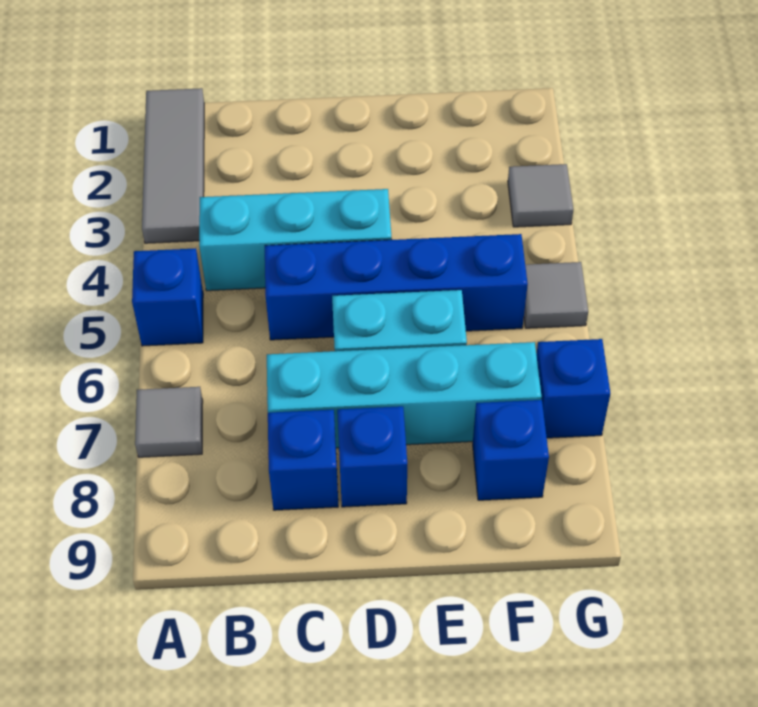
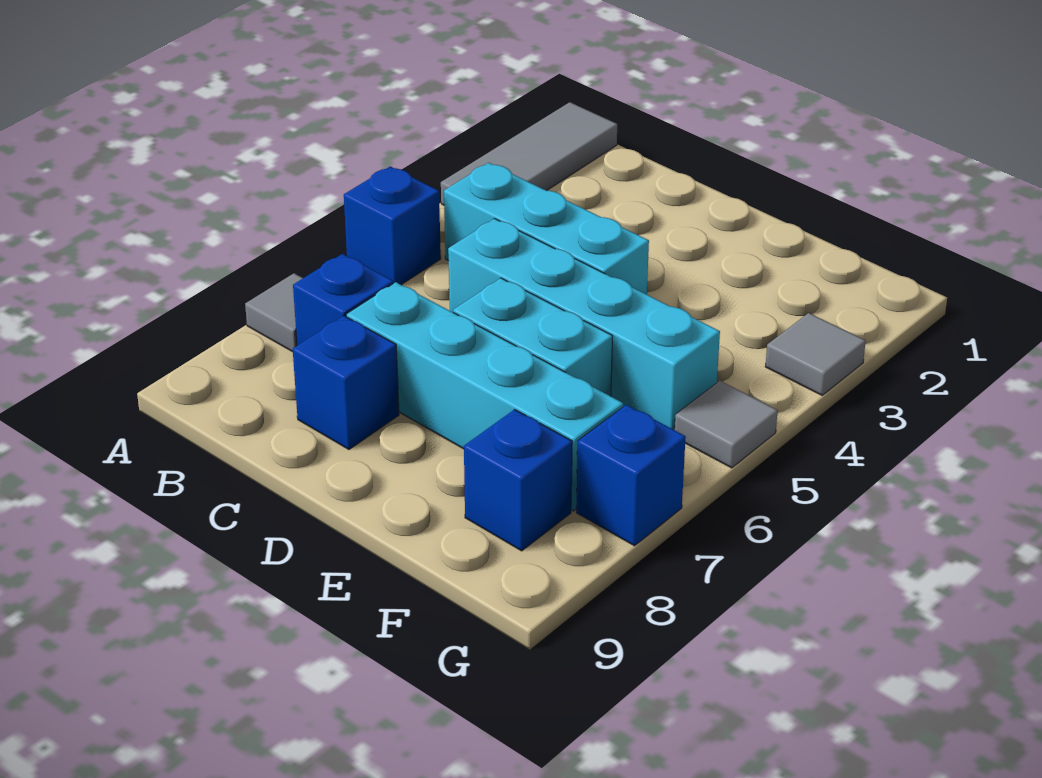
blue 1x4 brick [265,234,528,340] -> cyan 1x4 brick [448,219,720,430]
blue 1x1 brick [337,406,407,507] -> blue 1x1 brick moved to [293,254,393,345]

